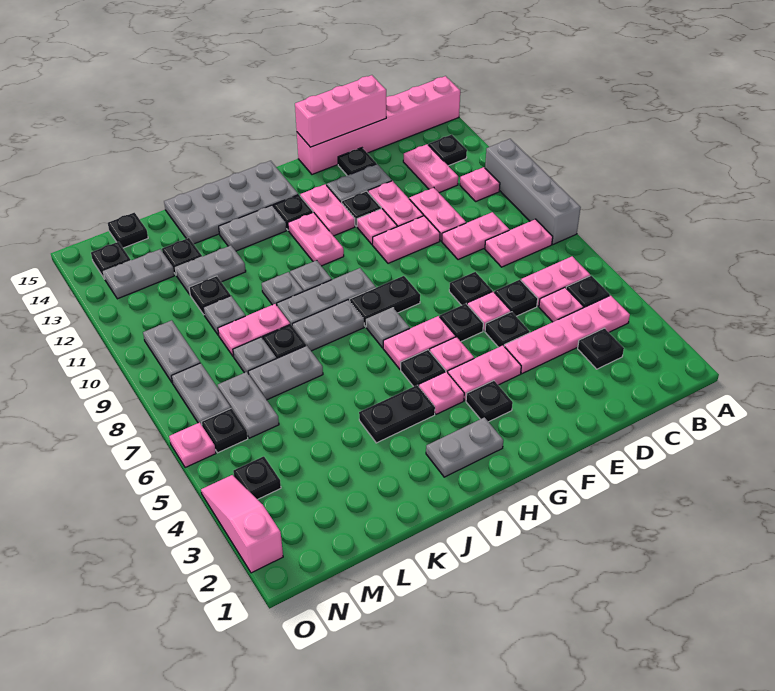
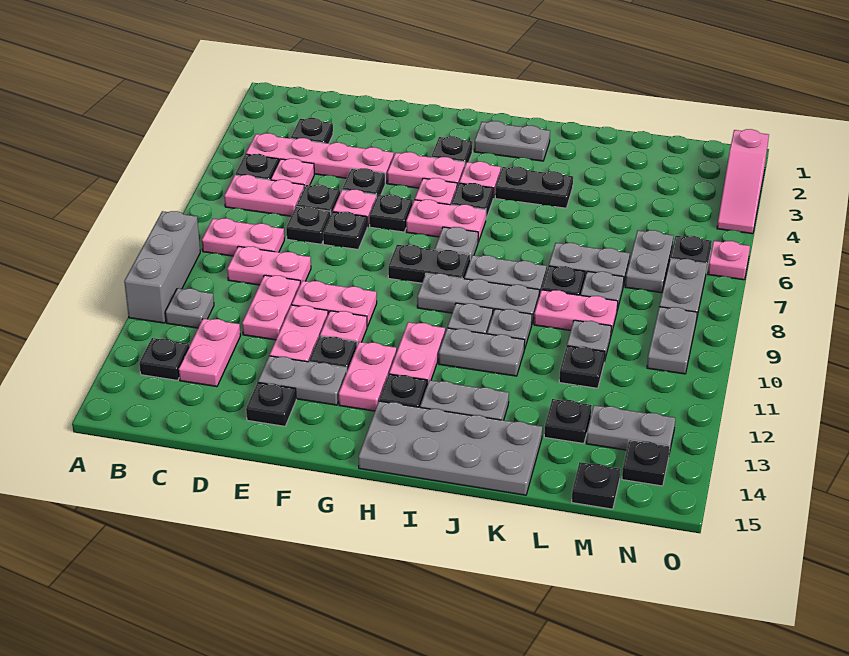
grey 1x4 brick [485,139,581,244] -> grey 1x3 brick [124,211,200,323]
pink 1x6 brick [297,76,460,174] -> none
pink 1x1 plate [460,167,500,201] -> grey 1x1 plate [165,288,214,328]
pink 1x3 brick [295,75,386,147] -> none
grey 1x2 plate [175,245,246,294] -> grey 1x2 plate moved to [439,328,525,376]
black 1x1 plate [233,456,281,500] -> black 1x1 plate moved to [286,206,331,244]

